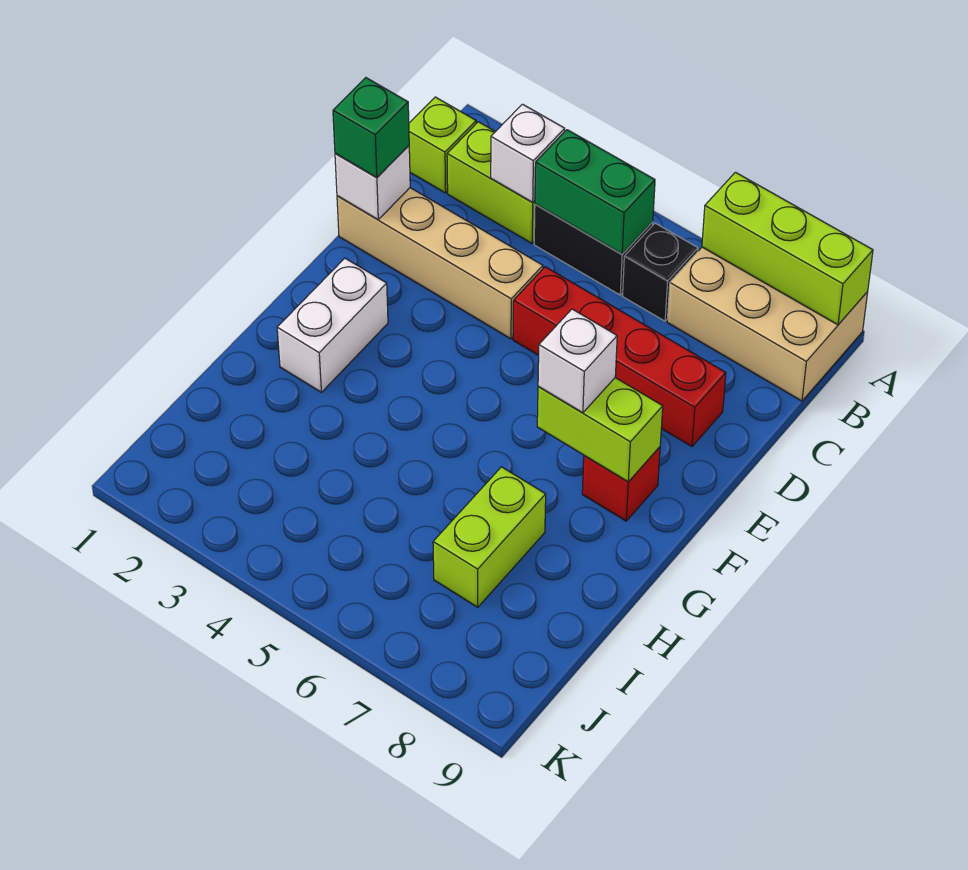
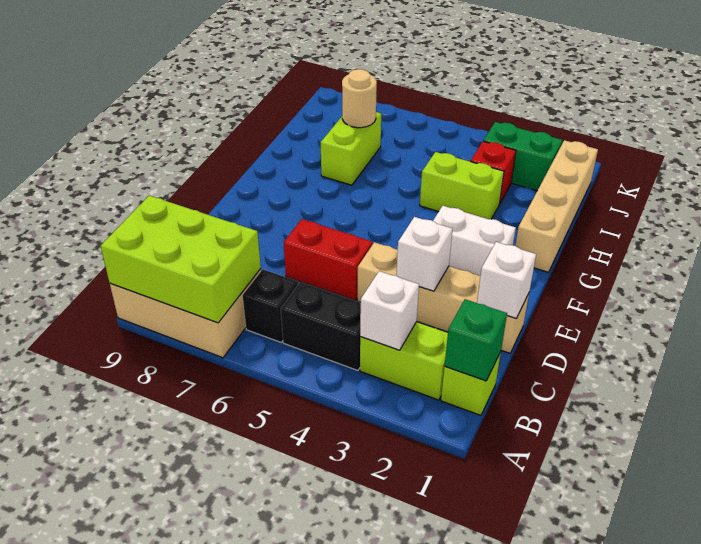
lime 1x3 brick [702,172,873,325] -> lime 2x3 brick [101,196,261,323]
green 1x2 brick [535,130,655,254] -> green 1x2 brick moved to [483,122,562,191]
green 1x1 brick [333,78,409,178] -> green 1x1 brick moved to [445,299,507,381]
red 1x4 brick [513,267,726,447] -> red 1x2 brick [284,219,372,301]
white 1x2 brick [277,258,388,392] -> white 1x2 brick turned to [433,206,516,276]
lime 1x2 brick [537,378,663,482] -> lime 1x2 brick moved to [420,152,504,219]
white 1x1 brick [538,309,617,413] -> white 1x1 brick moved to [396,217,453,291]
red 1x1 brick [582,447,660,521] -> red 1x1 brick moved to [471,141,516,204]
none -> tan 1x4 brick [515,140,598,272]
none -> tan 1x1 round brick [342,69,377,128]

